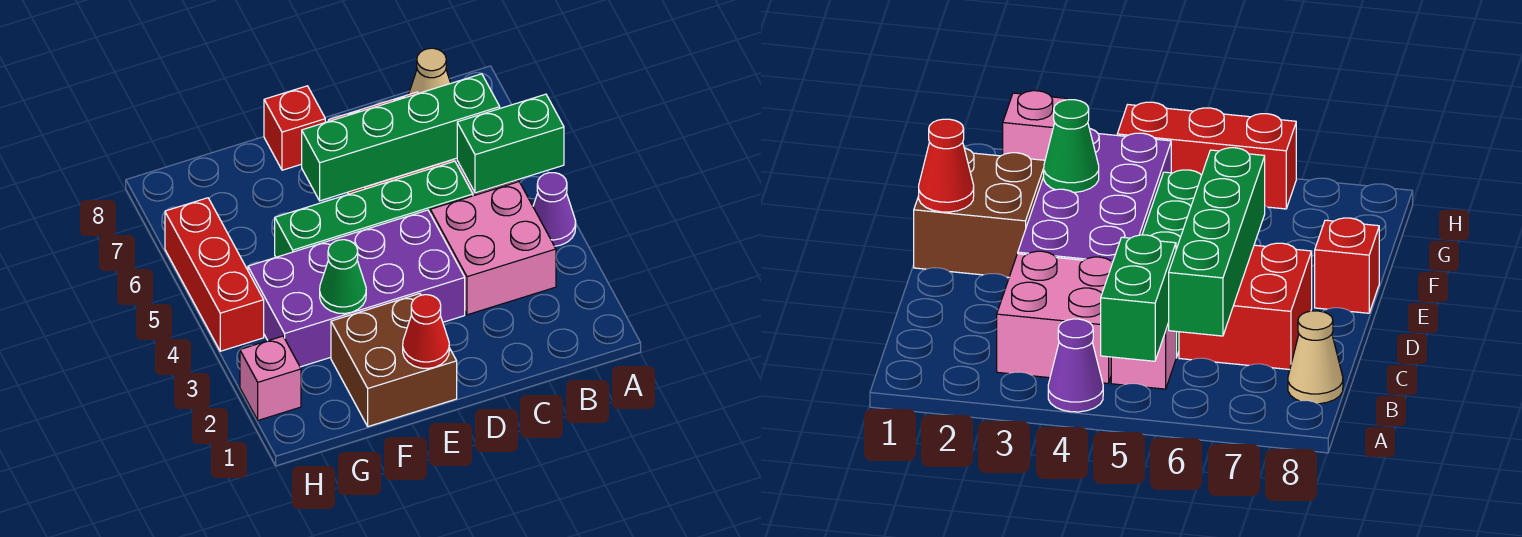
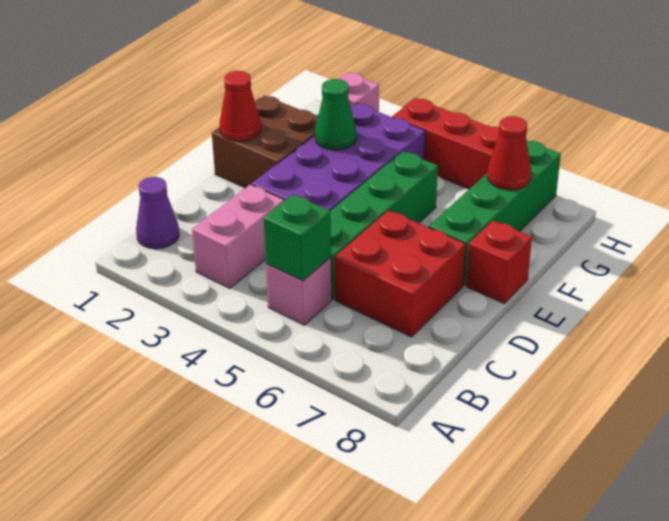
purple 1x1 cone [533,173,576,246] -> purple 1x1 cone moved to [136,177,179,249]
green 1x2 brick [457,94,564,193] -> green 1x1 brick [263,194,331,281]
pink 2x2 brick [430,182,556,315] -> pink 1x2 brick [192,184,284,288]
green 1x4 brick [302,74,500,201] -> green 1x4 brick moved to [429,141,561,285]
tan 1x1 cone [409,48,451,94] -> none
none -> red 1x1 cone [487,116,531,190]

